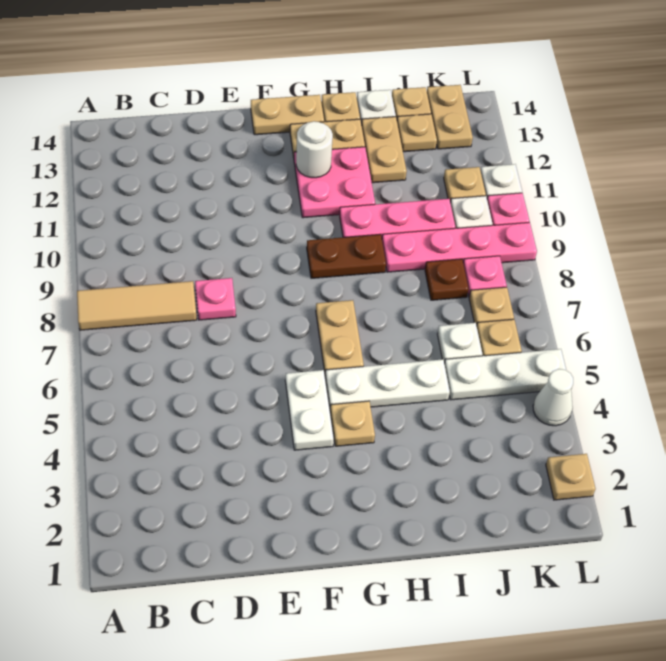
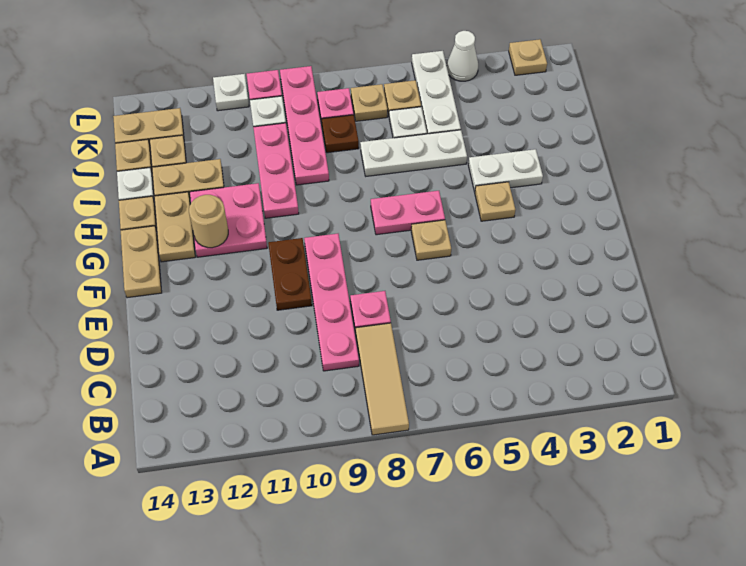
none -> pink 1x4 plate [304,234,359,371]
white 1x2 plate [285,370,334,450] -> white 1x2 plate moved to [468,149,543,192]
white 1x3 plate [325,359,450,410] -> white 1x3 plate turned to [360,130,467,176]
tan 1x2 plate [316,300,364,375] -> pink 1x2 plate [371,191,445,235]
brown 1x2 plate [307,234,386,278] -> brown 1x2 plate moved to [268,238,312,310]
white 1x1 round brick [296,121,333,178] -> tan 1x1 round brick [189,195,228,248]
tan 1x1 plate [444,167,486,203] -> tan 1x1 plate moved to [411,220,451,260]

